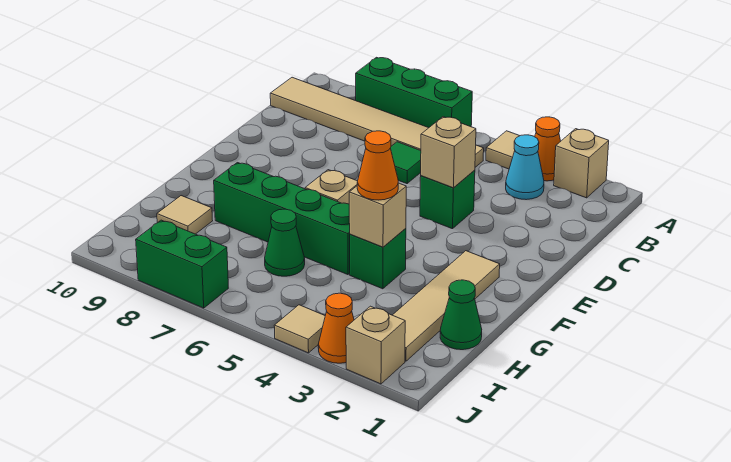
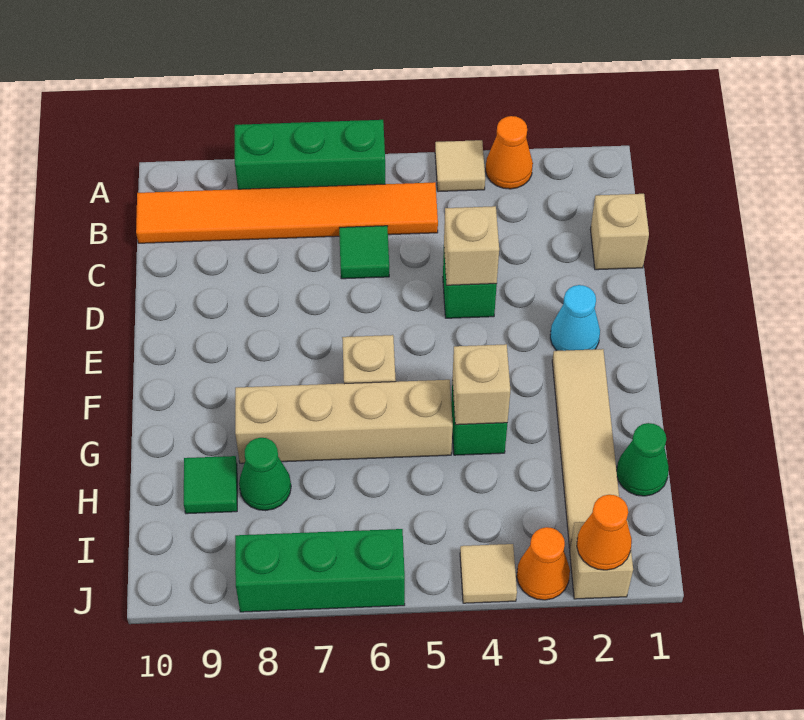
tan 1x1 brick [554,129,609,198] -> tan 1x1 brick moved to [591,194,649,270]
cyan 1x1 cone [506,135,544,200] -> cyan 1x1 cone moved to [550,285,600,351]
tan 1x6 tile [270,77,484,167] -> orange 1x6 tile [136,182,438,243]
orange 1x1 cone [357,131,398,200] -> orange 1x1 cone moved to [577,495,632,570]
green 1x4 brick [214,163,350,275] -> tan 1x4 brick [235,380,453,463]
green 1x1 cone [265,209,305,276] -> green 1x1 cone moved to [239,438,291,511]
tan 1x1 tile [157,196,213,234] -> green 1x1 tile [184,456,237,514]
green 1x2 brick [136,220,228,308] -> green 1x3 brick [235,529,405,612]

